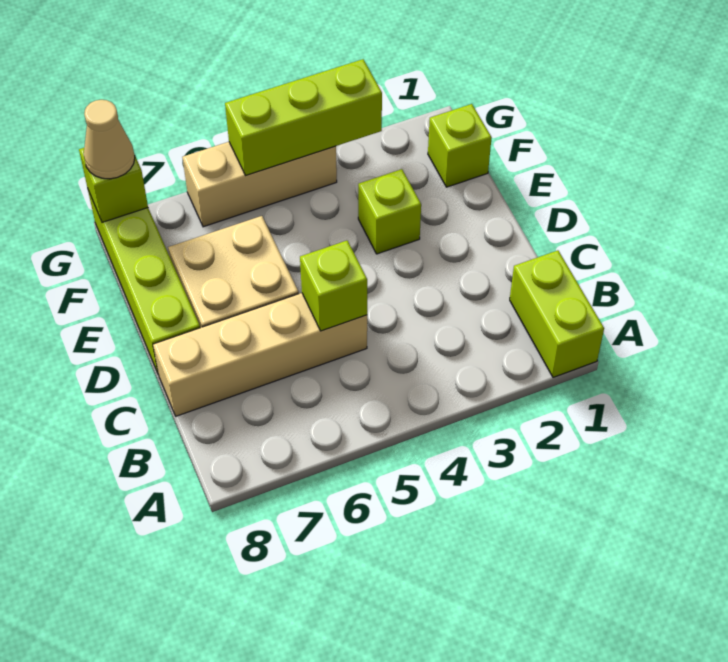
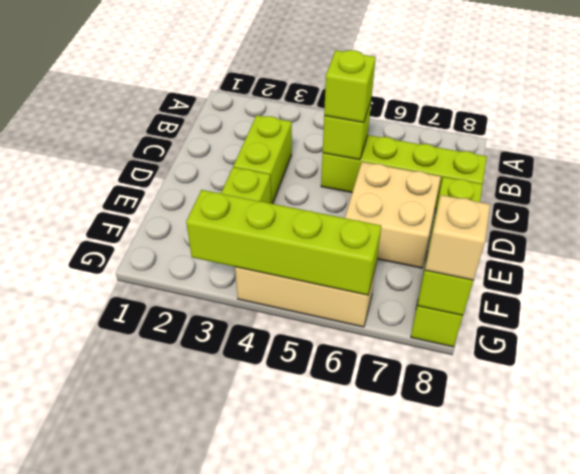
lime 1x2 brick [510,250,604,377] -> lime 1x2 brick moved to [233,115,292,204]
tan 1x4 brick [153,293,367,416] -> lime 1x4 brick [321,135,487,209]
lime 1x1 brick [428,104,492,187] -> lime 1x1 brick moved to [324,50,376,123]
lime 1x3 brick [225,59,382,175] -> lime 1x4 brick [186,190,381,295]
tan 1x1 cone [84,100,135,179] -> tan 1x1 brick [425,195,490,280]

